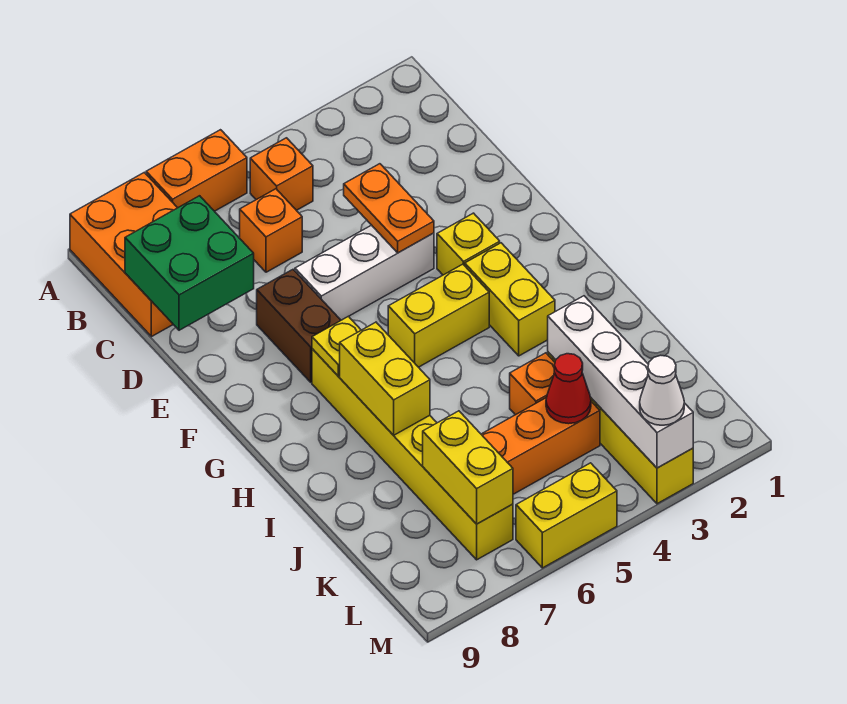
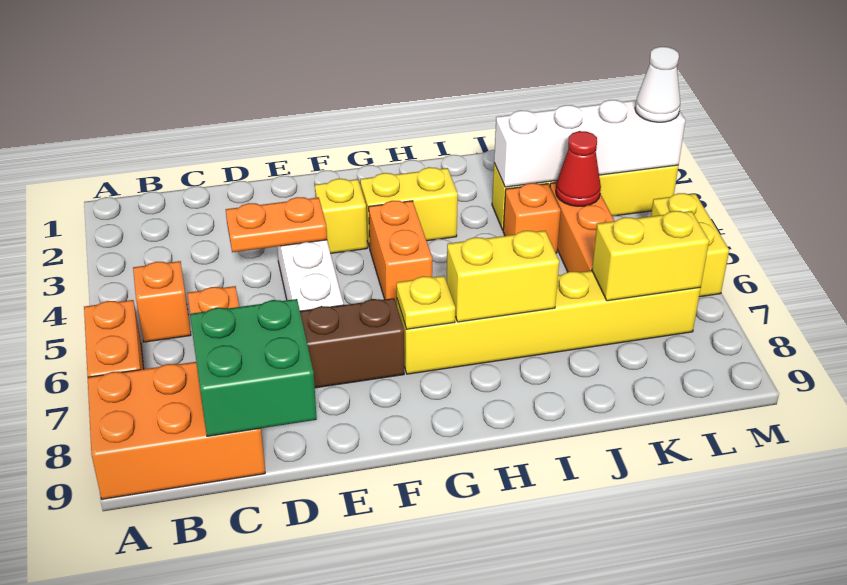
yellow 1x2 brick [388,264,489,367] -> orange 1x2 brick [369,201,432,305]

